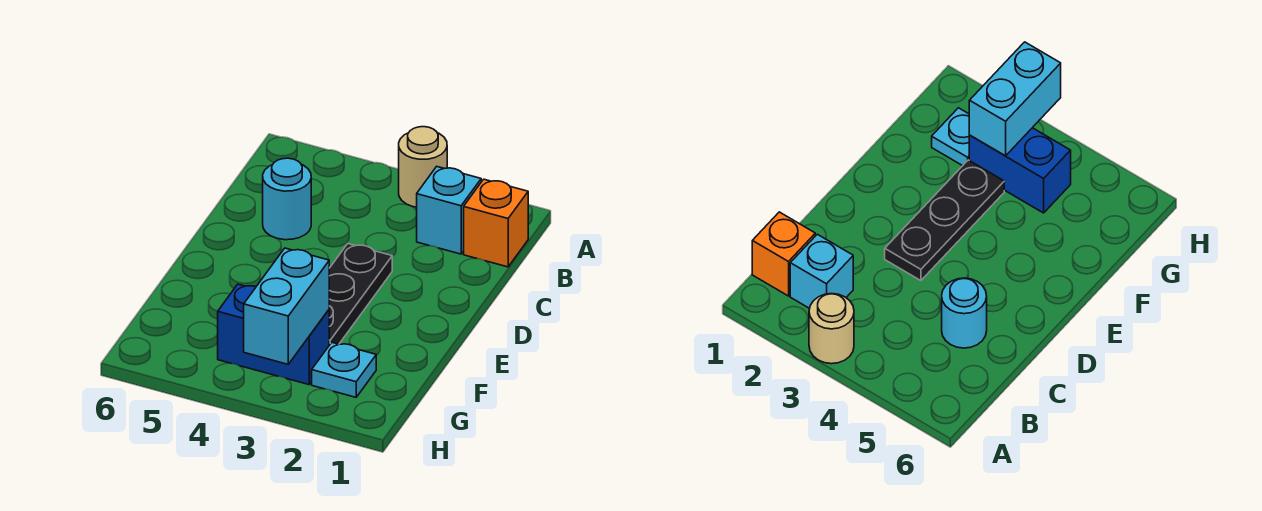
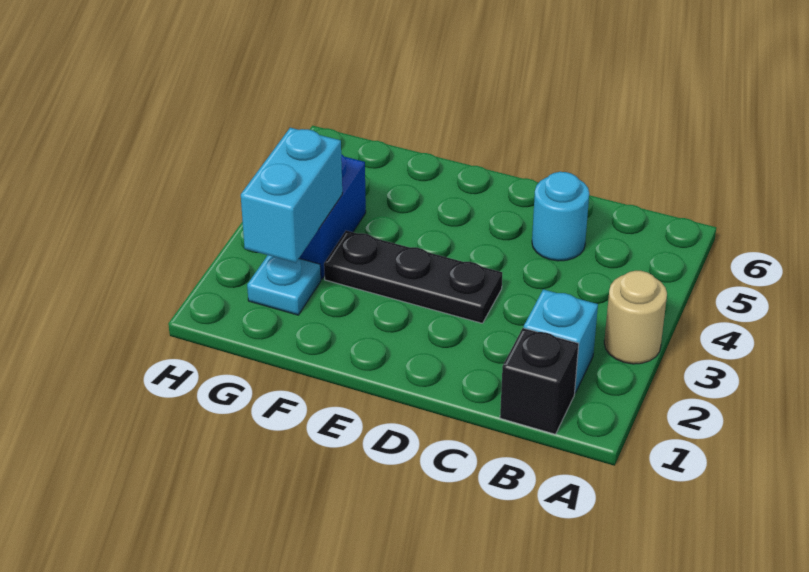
orange 1x1 brick [464,179,528,267] -> black 1x1 brick [500,328,579,434]
cyan 1x2 brick [244,248,329,364] -> cyan 1x2 brick turned to [241,128,342,263]

